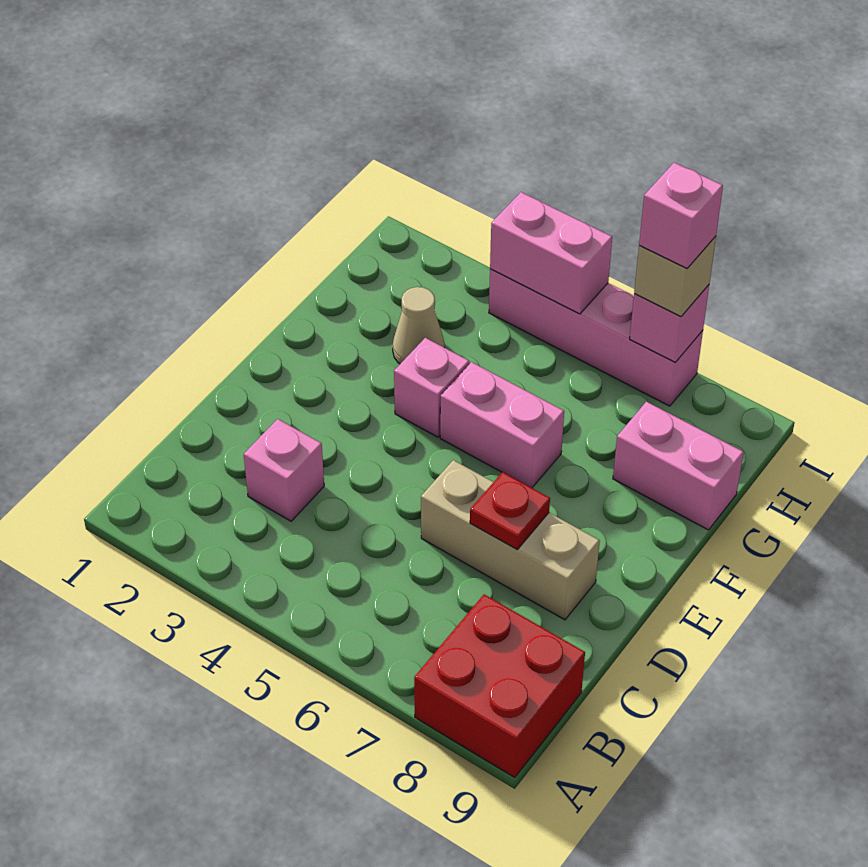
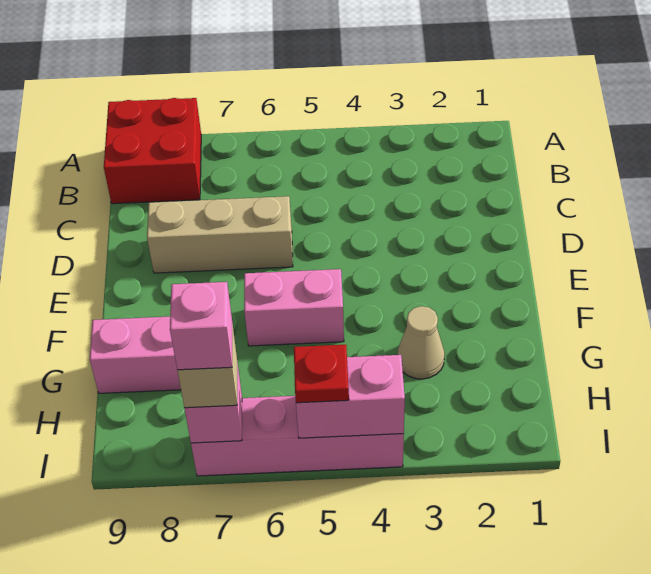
pink 1x1 brick [244,419,324,521] -> none
red 1x1 plate [470,472,550,549] -> red 1x1 plate moved to [294,345,349,403]
pink 1x1 brick [394,338,469,437] -> none

